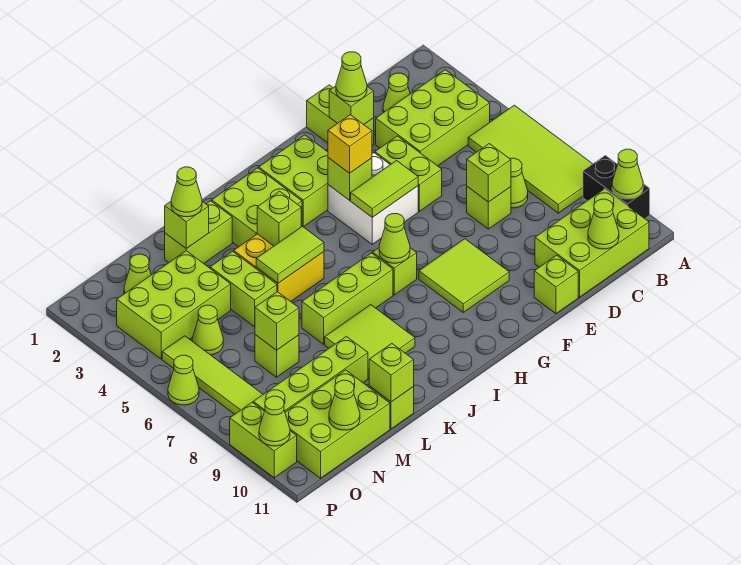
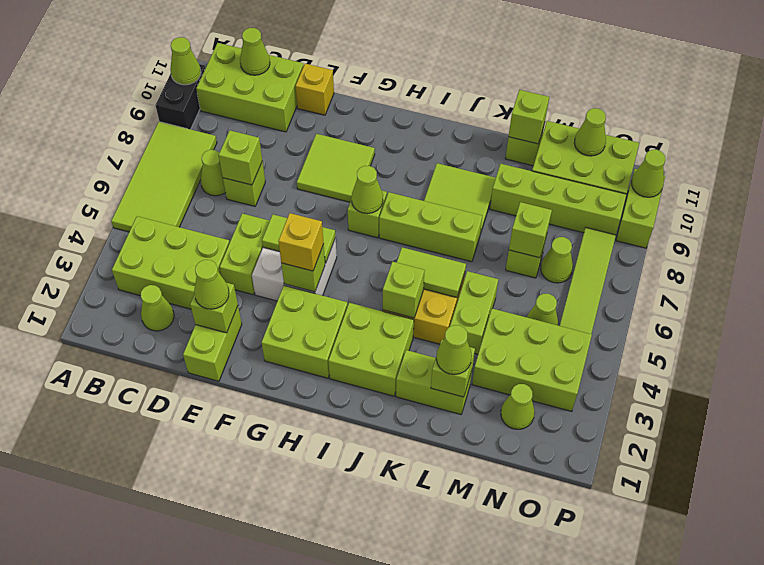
lime 1x1 brick [534,255,578,314] -> yellow 1x1 brick [295,64,334,115]
lime 1x1 cone [168,355,199,405] -> lime 1x1 cone moved to [541,237,573,283]

